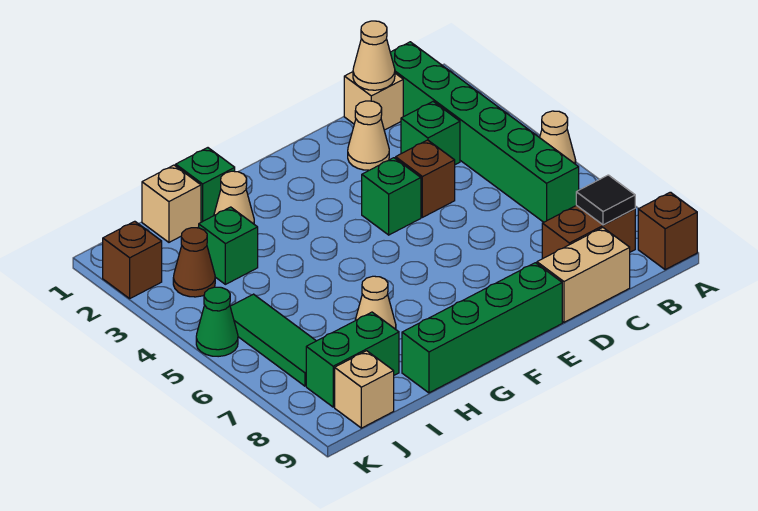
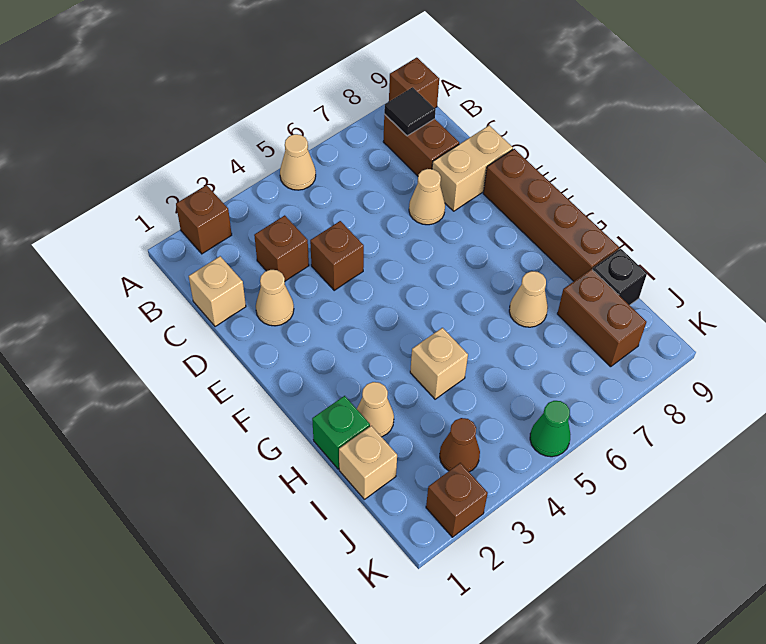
none -> brown 1x1 brick [176,185,232,254]
green 1x6 brick [390,42,579,222] -> none
tan 1x1 cone [353,21,395,90] -> tan 1x1 cone moved to [409,169,445,225]
green 1x1 brick [401,102,460,165] -> brown 1x1 brick [254,215,309,281]
tan 1x2 brick [537,228,630,322] -> tan 1x2 brick turned to [432,125,513,211]
green 1x1 brick [362,158,421,235] -> none
green 1x4 brick [402,263,562,393] -> brown 1x4 brick [483,149,619,281]
green 1x1 brick [199,207,258,284] -> none
green 1x2 brick [306,312,399,407] -> brown 1x2 brick [557,269,646,367]
none -> black 1x1 brick [592,249,647,305]
green 1x3 tile [230,294,316,386] -> none
tan 1x1 brick [335,351,394,428] -> tan 1x1 brick moved to [410,328,468,399]

